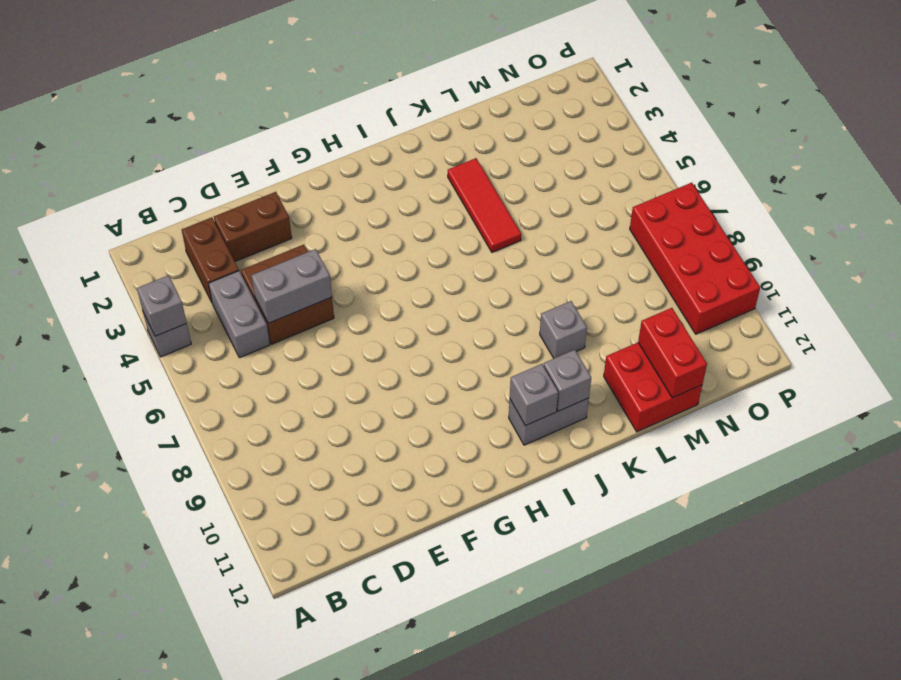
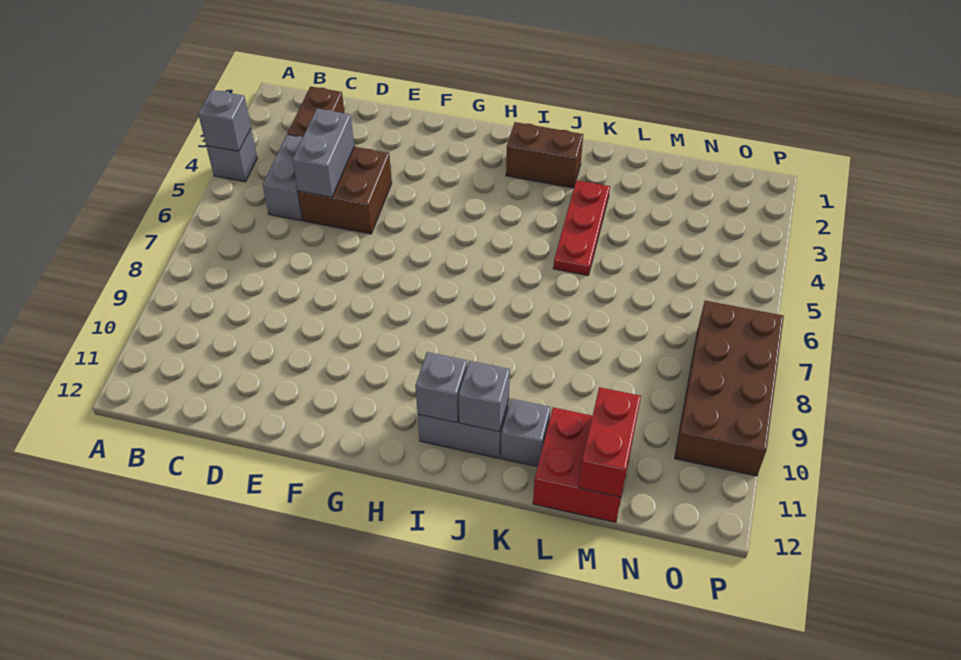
brown 1x2 brick [214,192,292,261] -> brown 1x2 brick moved to [506,122,583,188]
grey 1x2 brick [251,249,332,323] -> grey 1x2 brick turned to [292,109,354,197]
red 1x3 tile [448,158,521,252] -> red 1x3 plate [553,180,610,275]
grey 1x1 brick [540,301,587,358] -> grey 1x1 brick moved to [501,399,551,467]
red 2x4 brick [630,183,760,334] -> brown 2x4 brick [675,301,784,476]

